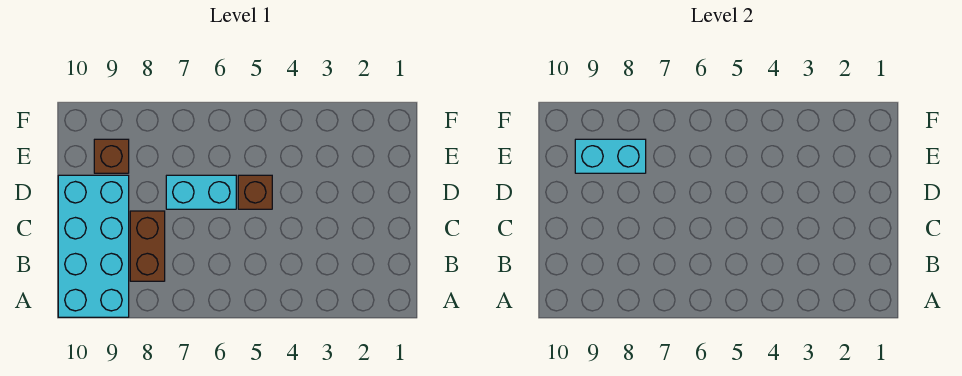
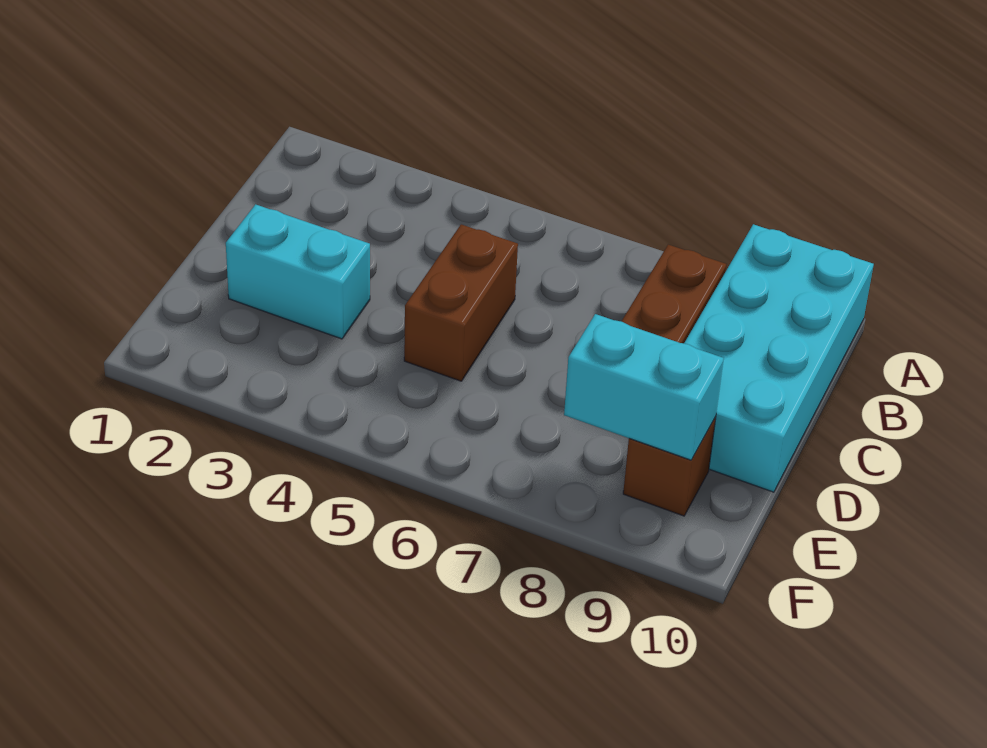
brown 1x1 brick [238,175,272,209] -> brown 1x2 brick [404,224,518,381]
cyan 1x2 brick [166,175,236,209] -> cyan 1x2 brick moved to [226,204,370,339]

